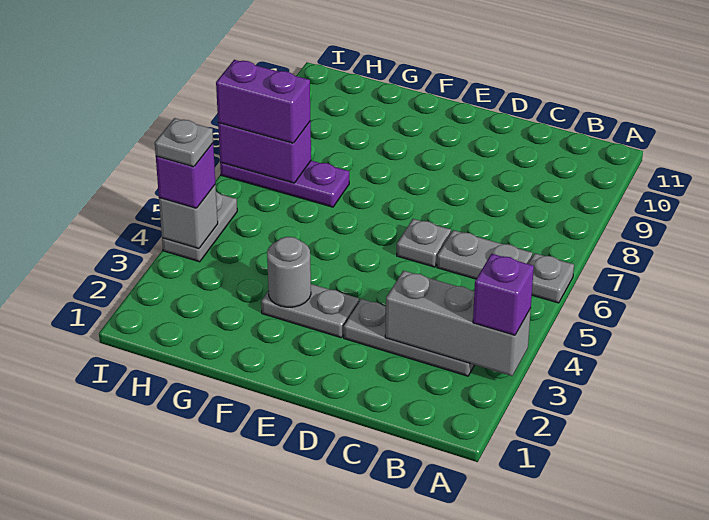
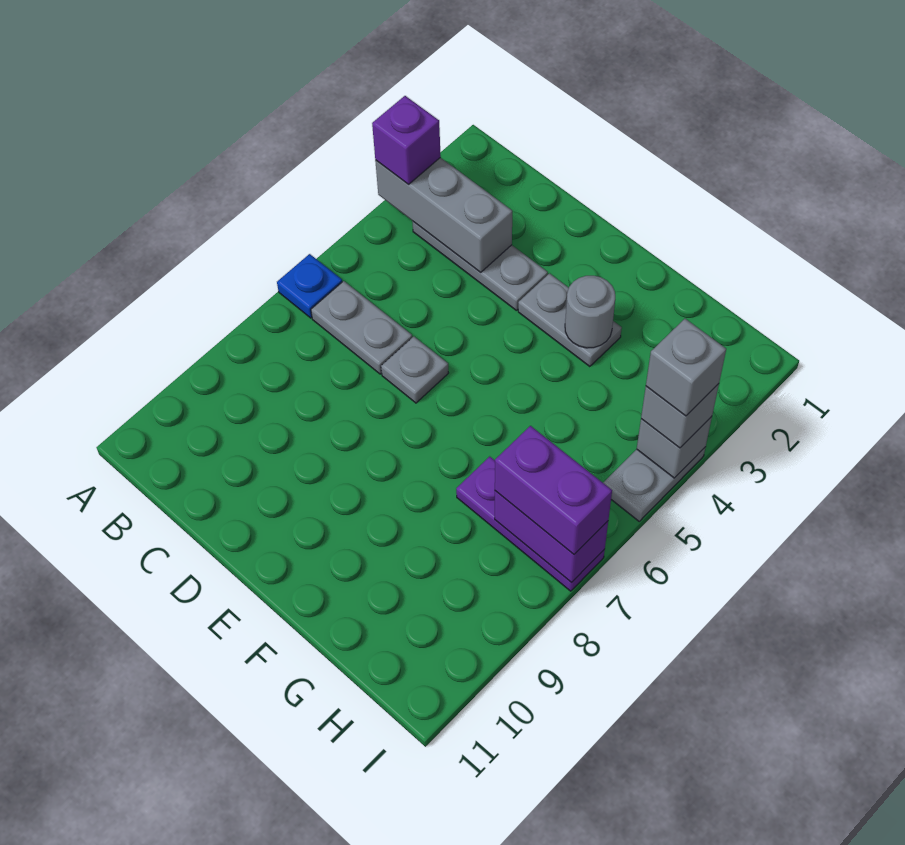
grey 1x1 plate [529,253,574,303] -> blue 1x1 plate [277,254,342,318]
purple 1x1 brick [156,143,215,208] -> grey 1x1 brick [641,384,719,448]
grey 1x1 plate [155,118,213,167] -> grey 1x1 brick [646,319,726,416]

